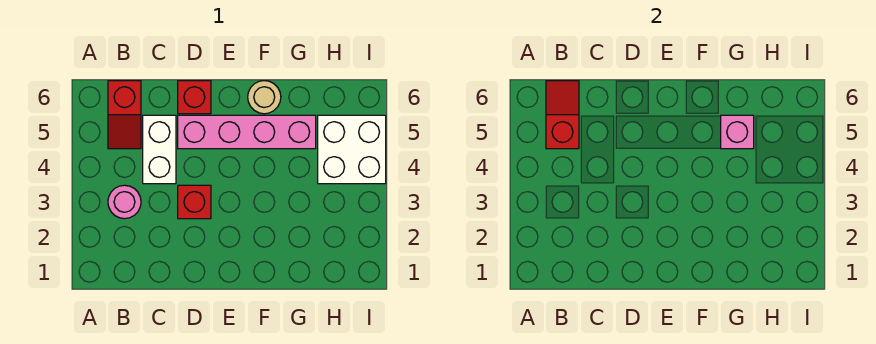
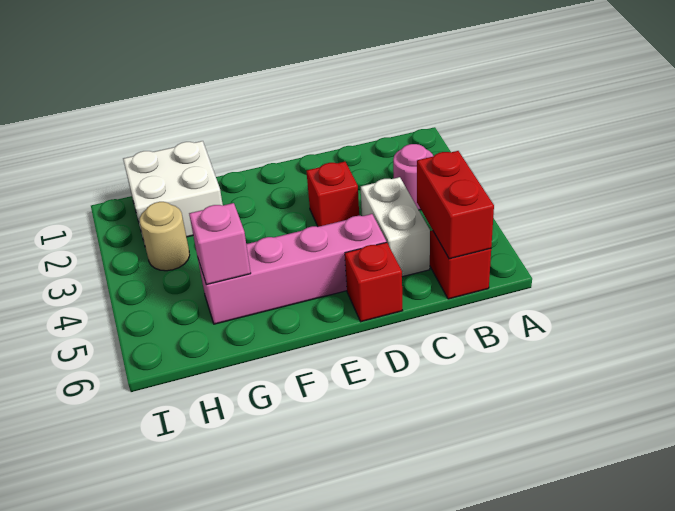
red 1x2 slope [546,81,579,149] -> red 1x2 brick [417,151,494,259]
tan 1x1 round brick [248,81,281,114] -> tan 1x1 round brick moved to [140,202,190,271]
white 2x2 brick [318,115,386,184] -> white 2x2 brick moved to [123,141,223,244]

